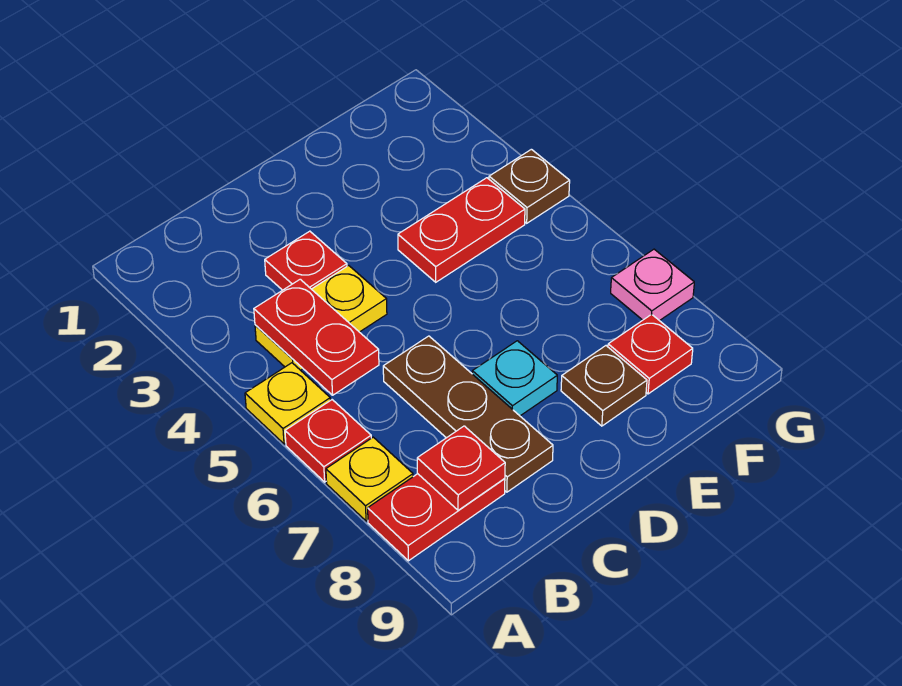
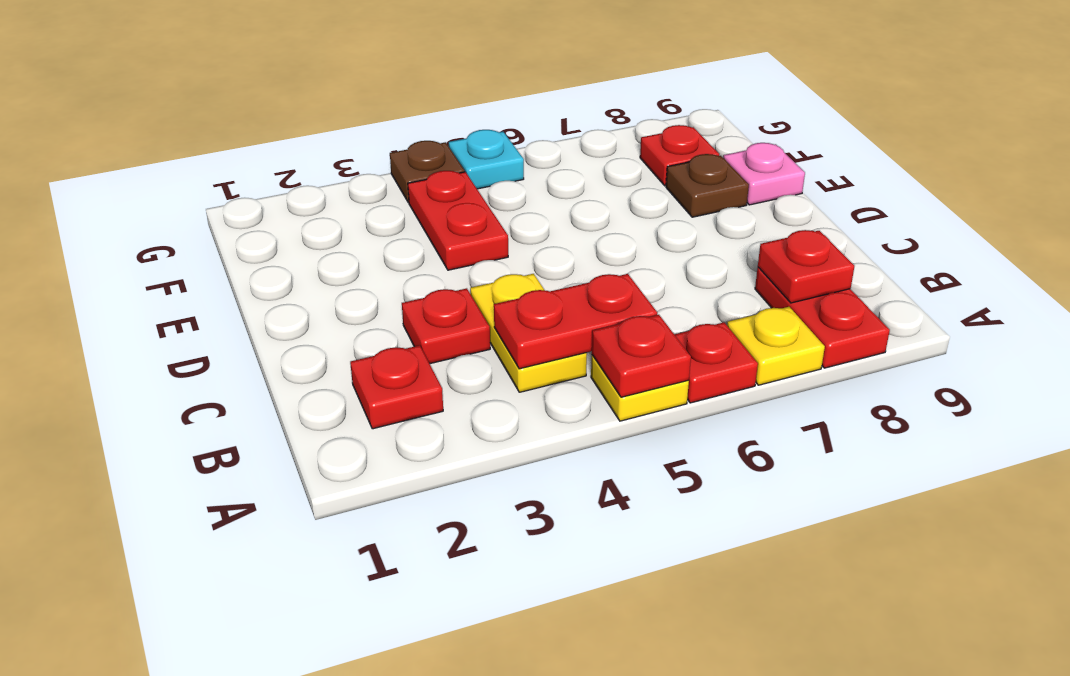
none -> red 1x1 plate [592,315,691,397]
none -> red 1x1 plate [350,345,443,429]
brown 1x3 plate [383,336,553,492] -> none
cyan 1x1 plate [472,341,557,416] -> cyan 1x1 plate moved to [449,130,524,189]
pink 1x1 plate [611,249,694,321] -> pink 1x1 plate moved to [723,143,805,205]

